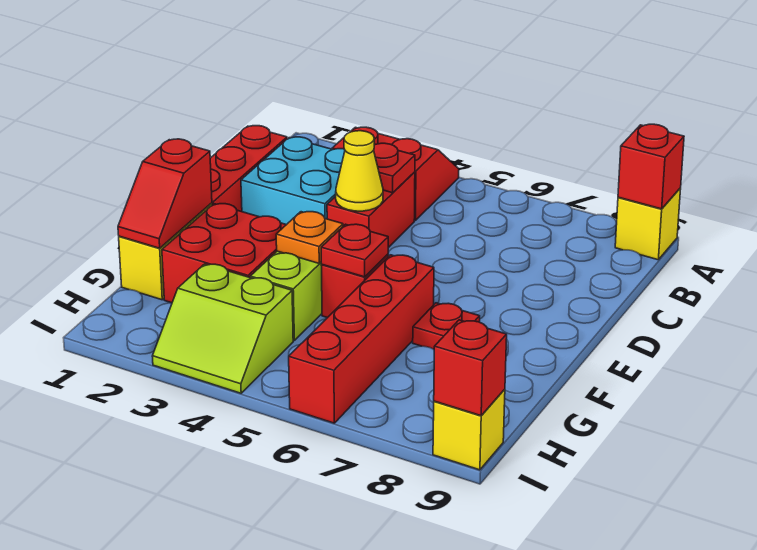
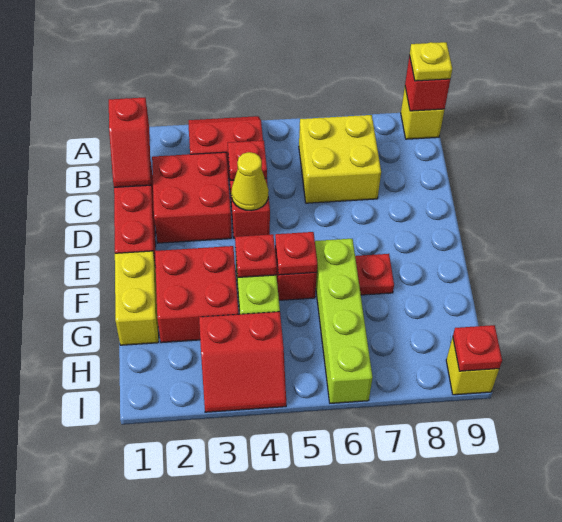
none -> yellow 1x1 plate [410,42,452,81]
none -> yellow 2x2 brick [299,115,381,203]
cyan 2x2 brick [241,137,345,225] -> red 2x2 brick [152,152,232,243]
red 1x2 slope [118,139,212,248] -> red 1x2 slope moved to [109,98,151,187]
orange 1x1 plate [276,212,343,263] -> red 1x1 plate [235,234,277,277]
red 1x4 brick [289,255,434,423] -> lime 1x4 brick [315,239,373,403]
lime 2x2 slope [152,264,293,393] -> red 2x2 slope [199,312,286,412]
red 1x1 brick [434,320,507,416] -> red 1x1 plate [453,325,502,371]

